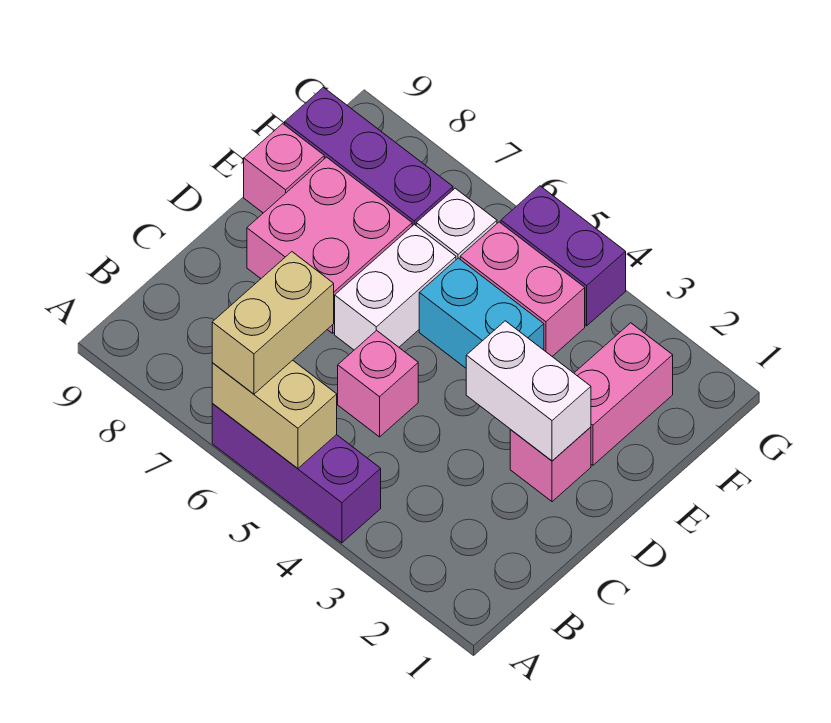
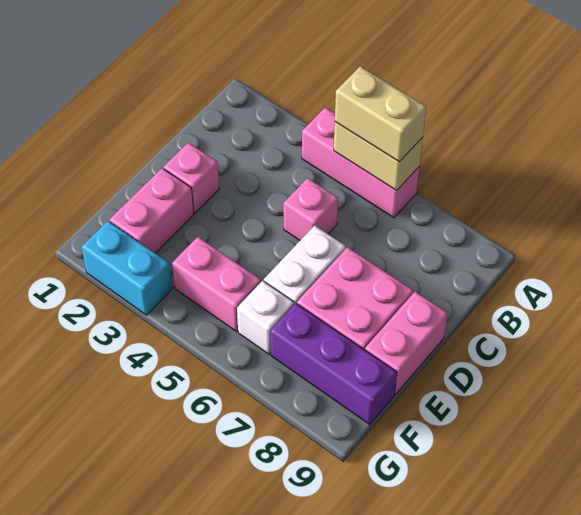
purple 1x3 brick [212,404,381,543] -> pink 1x3 brick [302,107,420,218]
tan 1x2 brick [212,252,334,394] -> tan 1x2 brick turned to [335,66,426,162]
white 1x2 brick [466,321,591,461] -> none
cyan 1x2 brick [419,258,544,368] -> cyan 1x2 brick moved to [82,221,172,315]
pink 1x1 brick [244,124,324,213] -> pink 1x2 brick [365,292,448,394]
purple 1x2 brick [501,186,626,326] -> none

